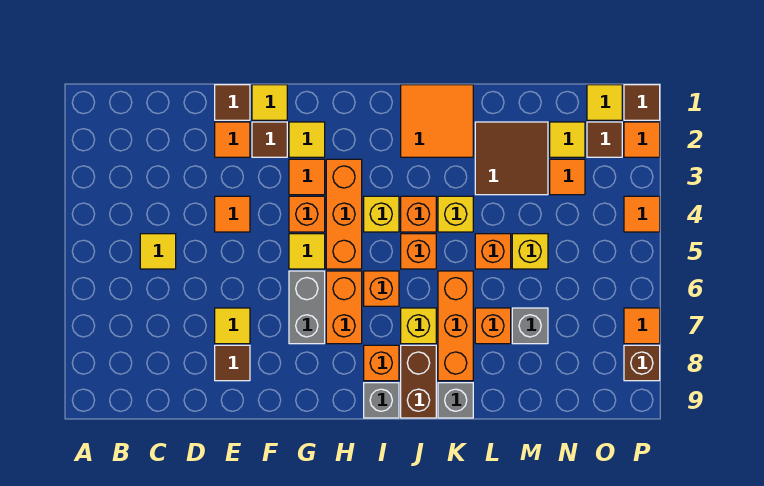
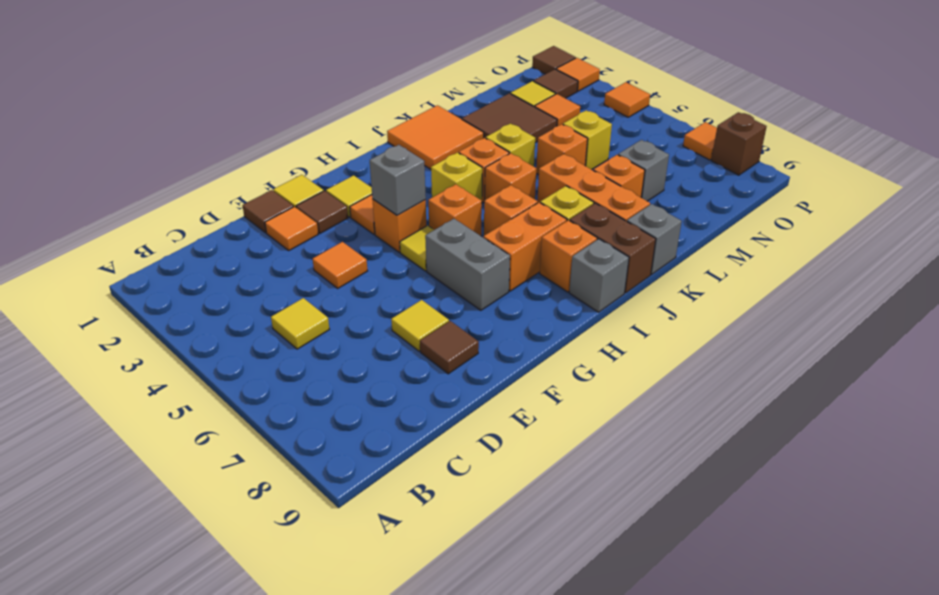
none -> grey 1x1 brick [370,145,426,215]
orange 1x3 brick [326,159,362,269] -> orange 1x1 brick [428,184,482,236]
orange 1x2 brick [326,271,362,344] -> orange 1x2 brick turned to [484,202,567,291]
yellow 1x1 tile [587,85,622,120] -> none

